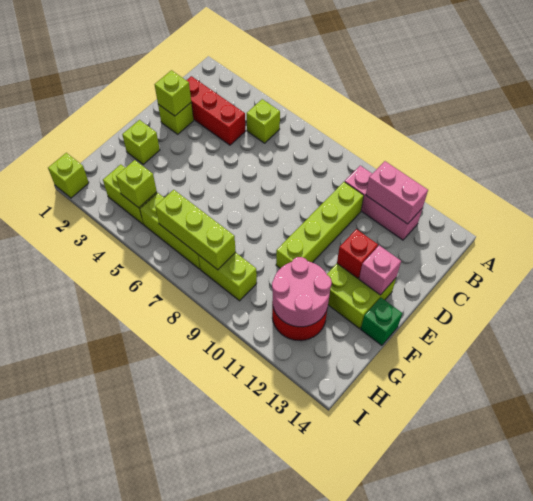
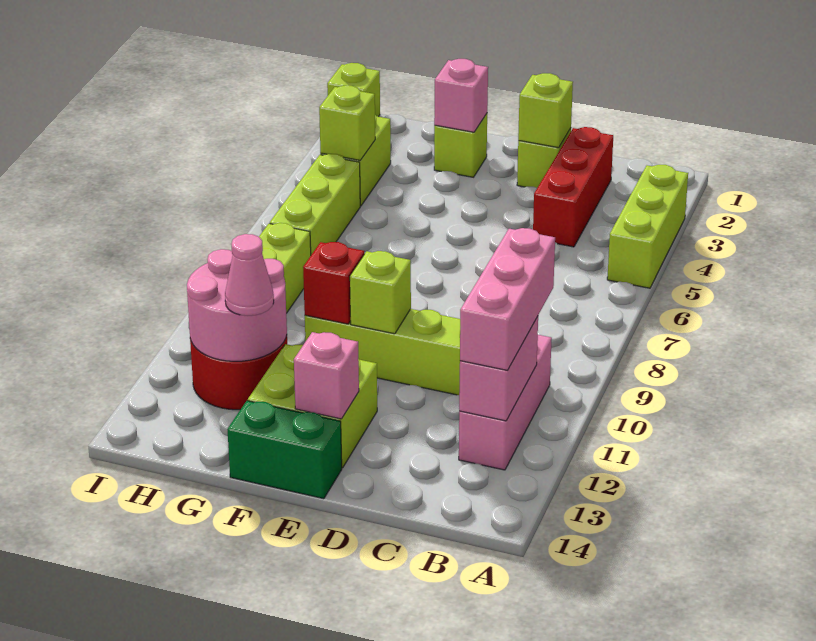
lime 1x1 brick [247,99,280,143] -> lime 1x1 brick moved to [350,251,411,334]
none -> pink 1x3 brick [460,228,555,370]
red 1x1 brick [337,229,378,278] -> red 1x1 brick moved to [303,242,364,324]
none -> pink 1x1 brick [434,59,488,132]
green 1x1 brick [361,297,402,345] -> green 1x2 brick [227,401,342,499]
none -> pink 1x1 cone [225,234,274,316]
lime 1x3 brick [155,190,236,270] -> lime 1x3 brick moved to [607,165,688,288]

